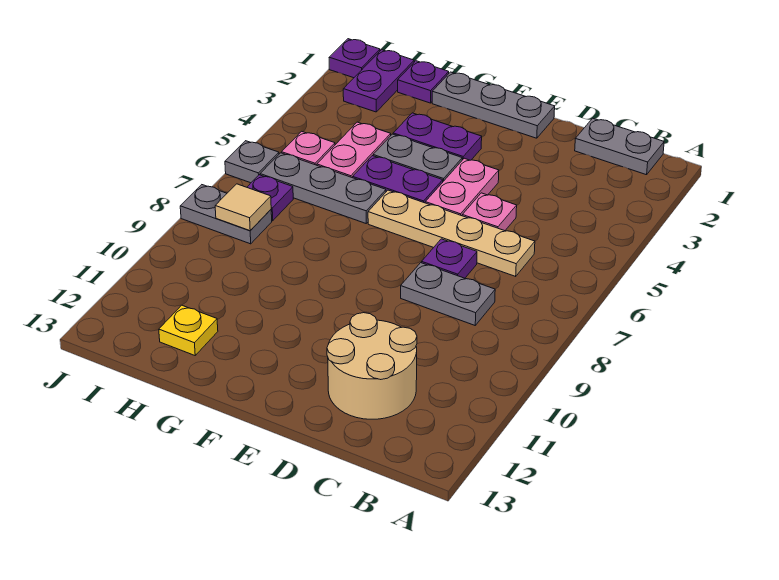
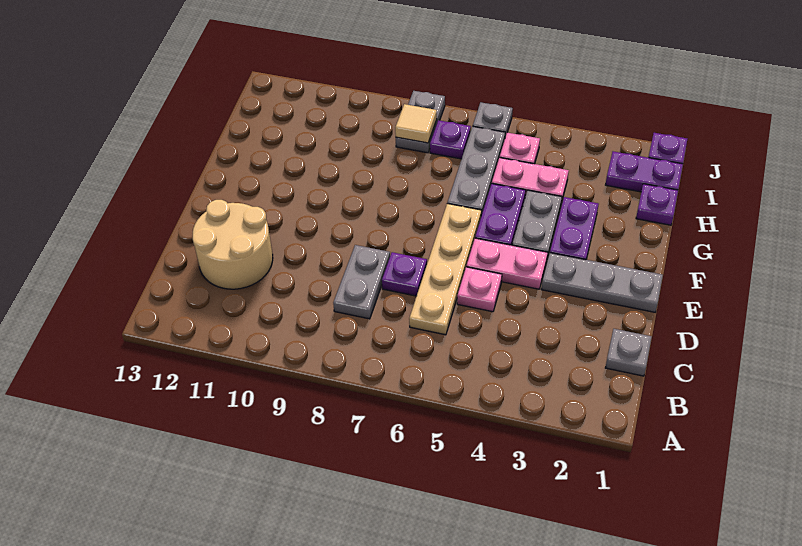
grey 1x2 plate [575,118,664,175] -> grey 1x1 plate [606,329,651,376]
grey 1x3 plate [432,72,555,138] -> grey 1x3 plate turned to [541,253,663,312]
yellow 1x1 plate [159,305,218,355] -> none

